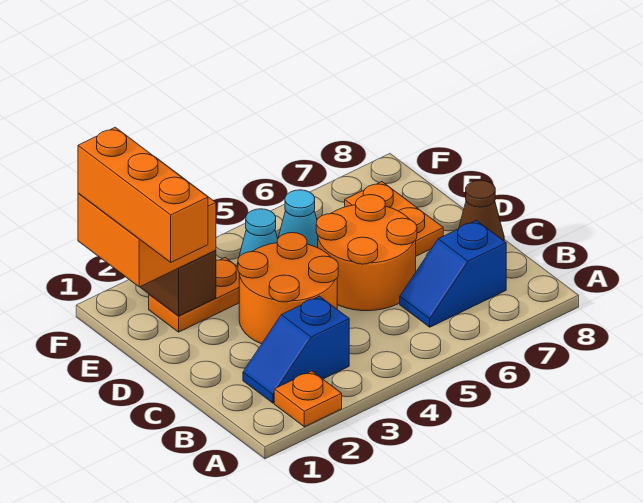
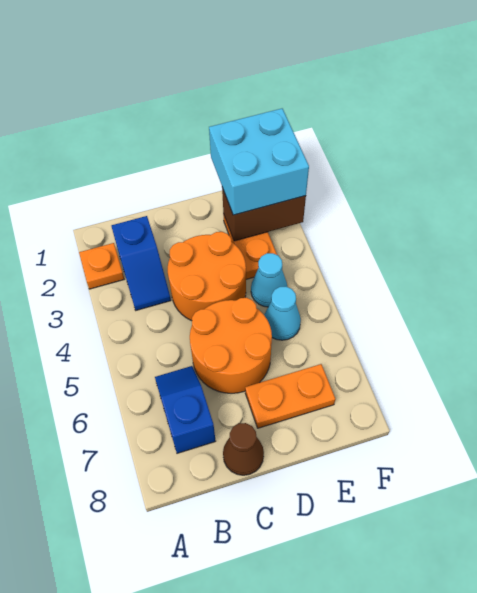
blue 1x2 slope [243,296,349,403] -> blue 1x2 slope turned to [112,216,171,310]
orange 1x3 brick [78,127,208,262] -> none
orange 2x2 brick [78,157,216,287] -> cyan 2x2 brick [209,109,309,215]

